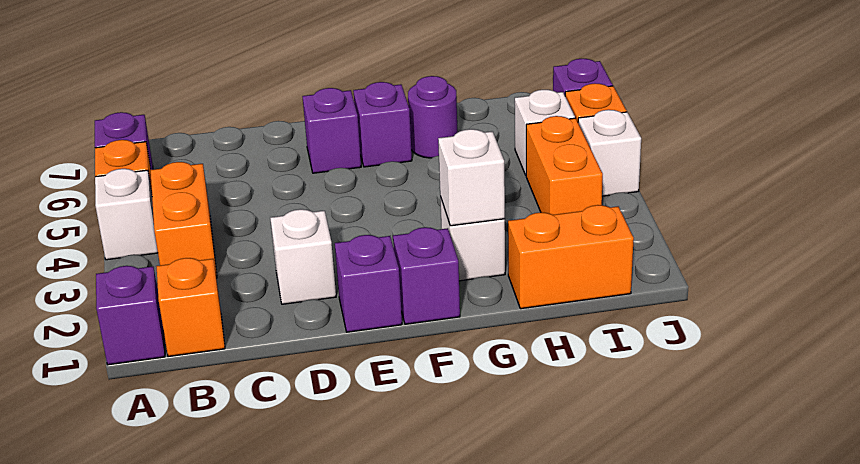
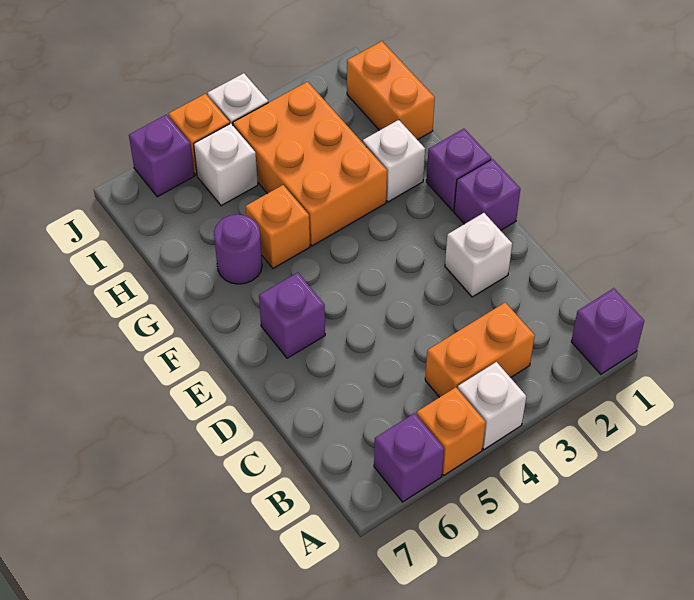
orange 1x1 brick [156,258,225,356] -> orange 1x1 brick moved to [245,185,310,268]
purple 1x1 brick [353,82,412,167] -> none
white 1x1 brick [438,129,505,226] -> none
orange 1x2 brick [526,116,603,215] -> orange 2x3 brick [233,82,387,246]

